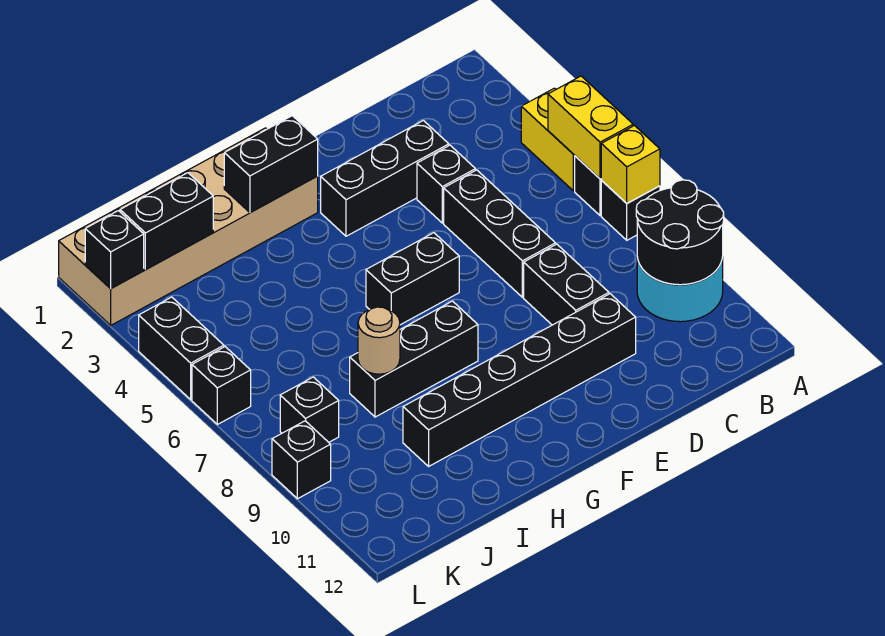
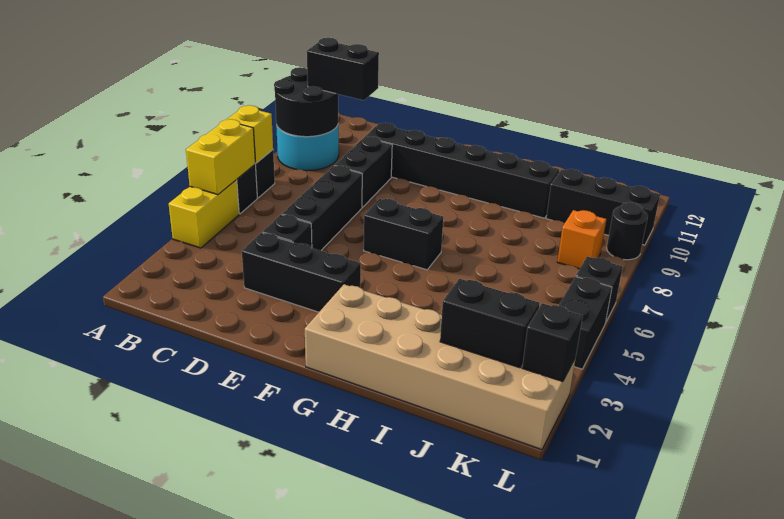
black 1x2 brick [224,116,318,213] -> black 1x2 brick moved to [307,38,379,100]
black 1x3 brick [350,301,478,417] -> black 1x3 brick moved to [546,169,660,245]
tan 1x1 round brick [358,307,400,374] -> none
black 1x1 brick [280,377,339,442] -> orange 1x1 brick [557,210,606,269]
black 1x1 brick [272,421,331,499] -> black 1x1 round brick [607,202,648,260]

